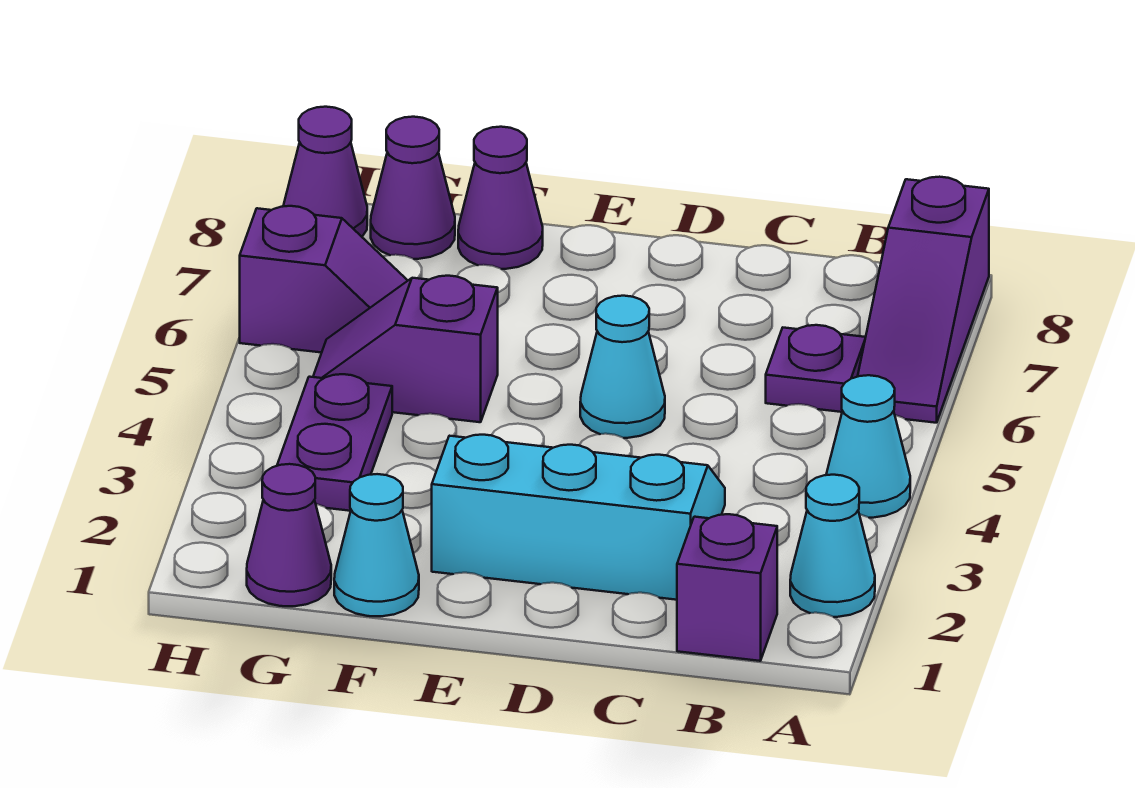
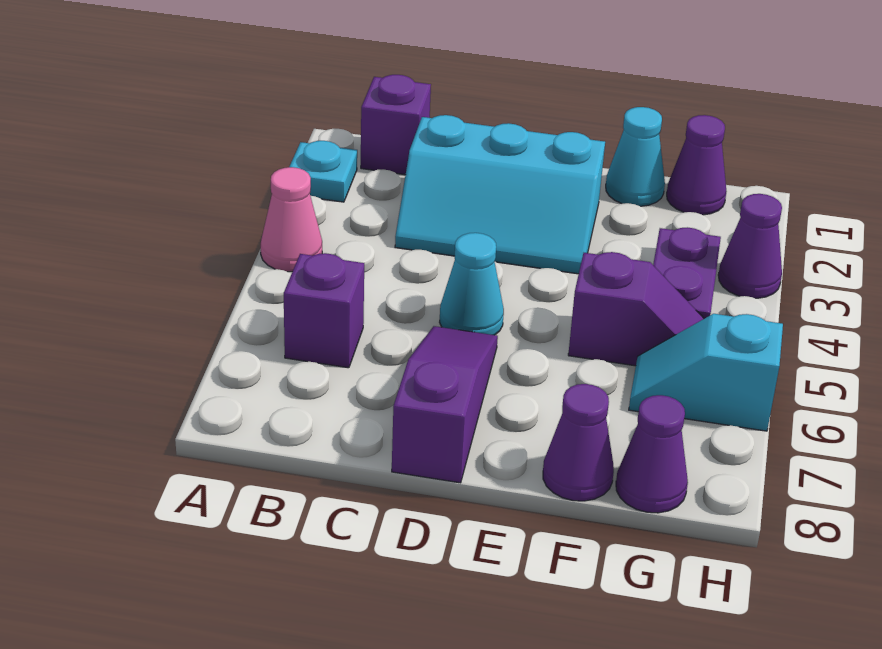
cyan 1x1 cone [790,475,875,617] -> cyan 1x1 plate [289,141,357,202]
cyan 1x1 cone [826,375,910,518] -> pink 1x1 cone [261,167,322,272]
purple 1x3 slope [858,177,989,423] -> purple 1x3 slope moved to [392,326,498,483]
purple 1x1 plate [766,325,866,412] -> purple 1x1 brick [284,253,364,368]
purple 1x2 slope [240,206,408,353] -> cyan 1x2 slope [629,314,783,431]
purple 1x1 cone [283,107,367,237] -> purple 1x1 cone moved to [718,194,782,298]

